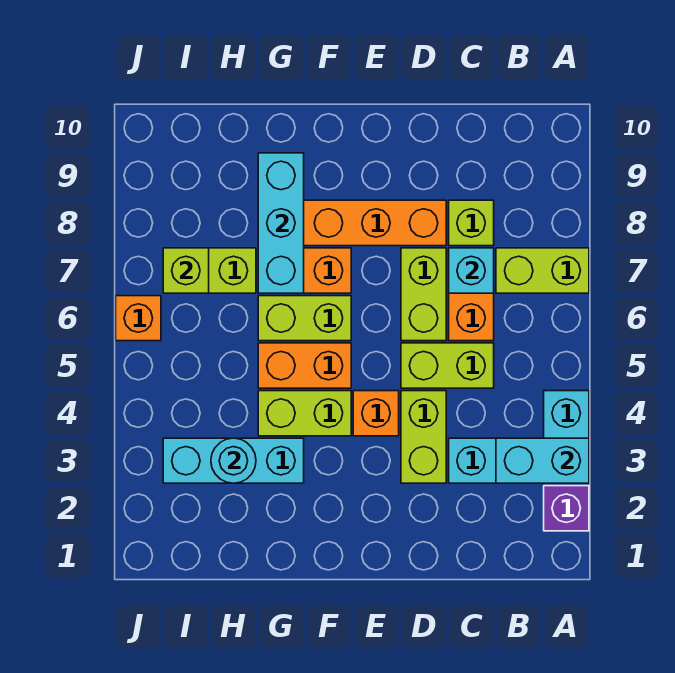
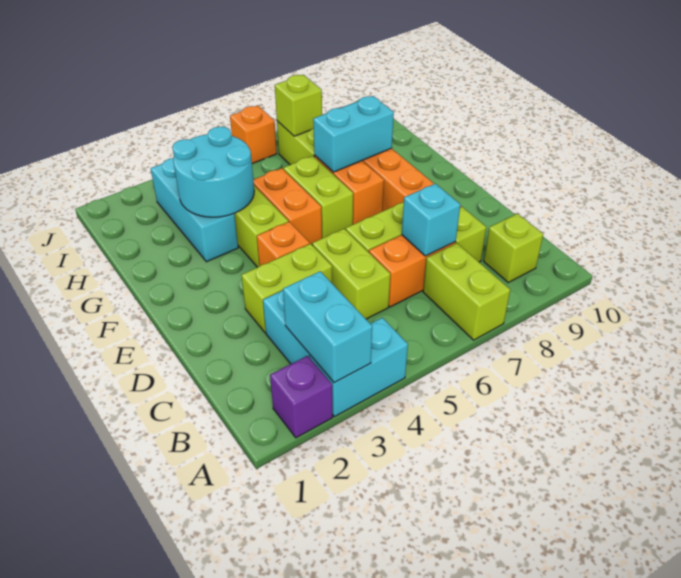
none -> lime 1x1 brick [484,214,543,283]
cyan 1x3 brick [258,153,304,293] -> cyan 1x2 brick [313,96,394,172]
cyan 1x1 round brick [211,438,256,483] -> cyan 2x2 round brick [172,127,254,217]

